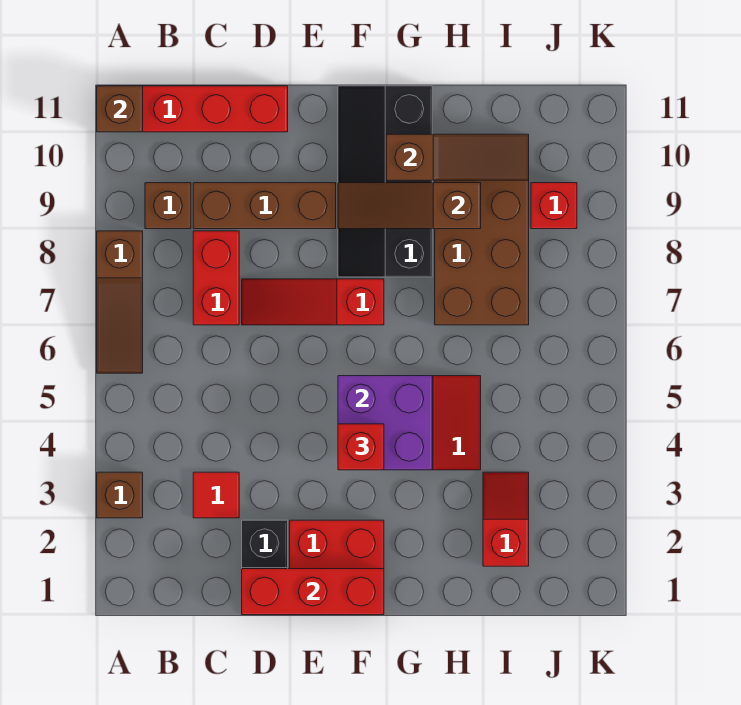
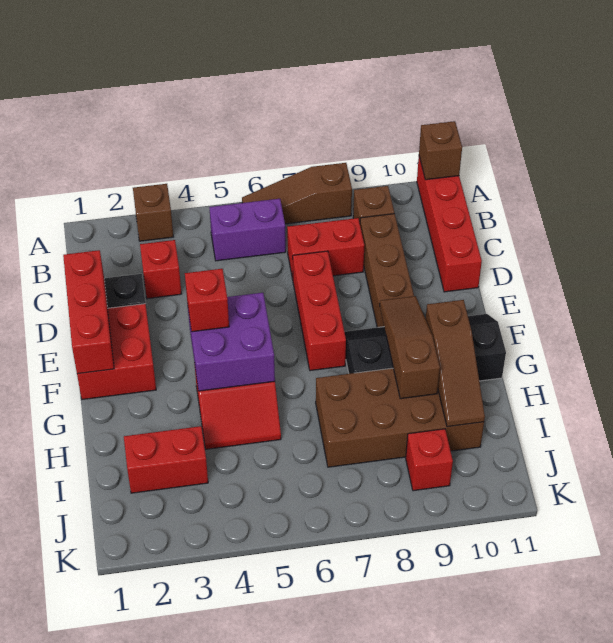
none -> purple 1x2 brick [209,199,286,261]
red 1x1 tile [193,472,239,518] -> red 1x1 brick [140,240,182,299]
red 1x3 slope [242,279,384,325] -> red 1x3 brick [293,251,346,371]
red 1x2 slope [483,472,529,566] -> red 1x2 brick [124,426,208,493]

